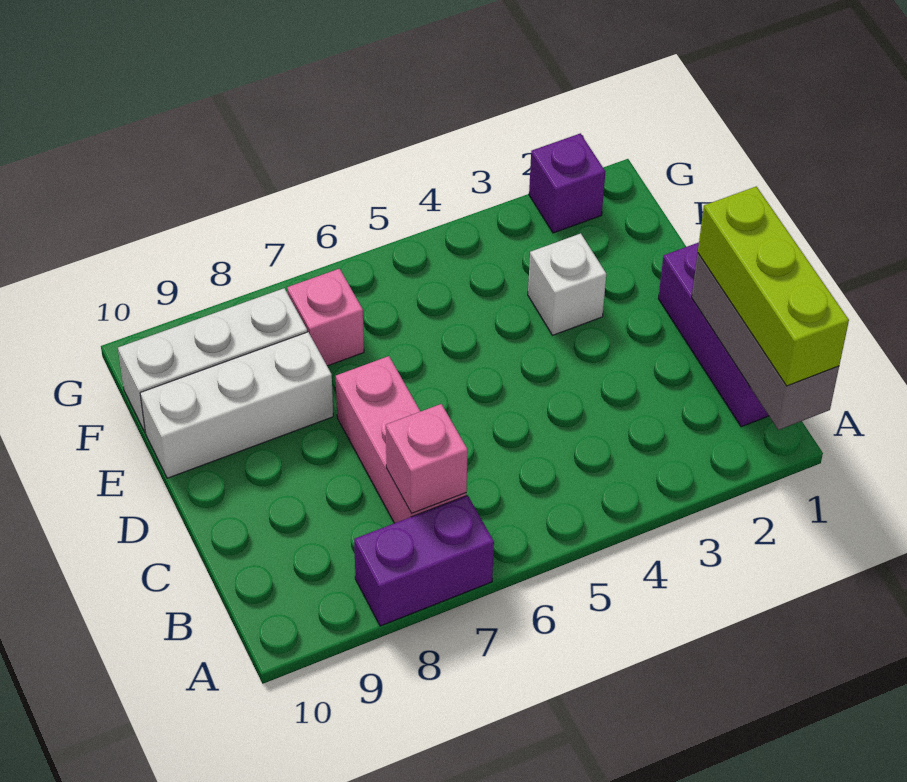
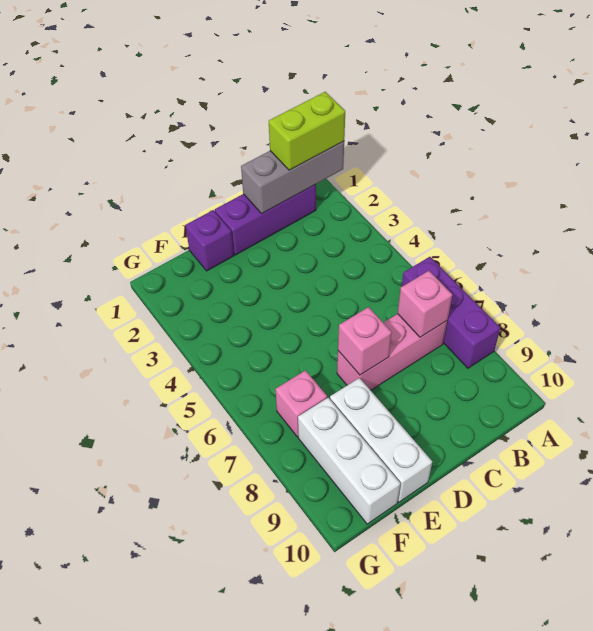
lime 1x3 brick [698,186,849,386] -> lime 1x2 brick [269,92,345,170]
purple 1x2 brick [354,495,494,626] -> purple 1x3 brick [402,257,500,368]
none -> pink 1x1 brick [338,307,392,375]
white 1x1 brick [528,233,606,335] -> none
purple 1x1 brick [529,133,605,233] -> purple 1x1 brick moved to [185,210,234,271]

